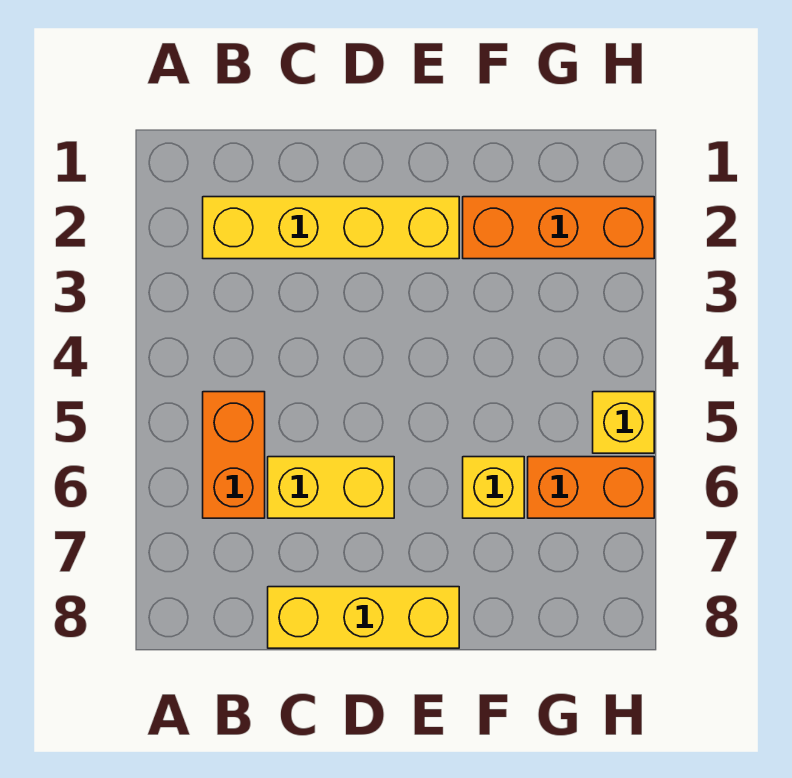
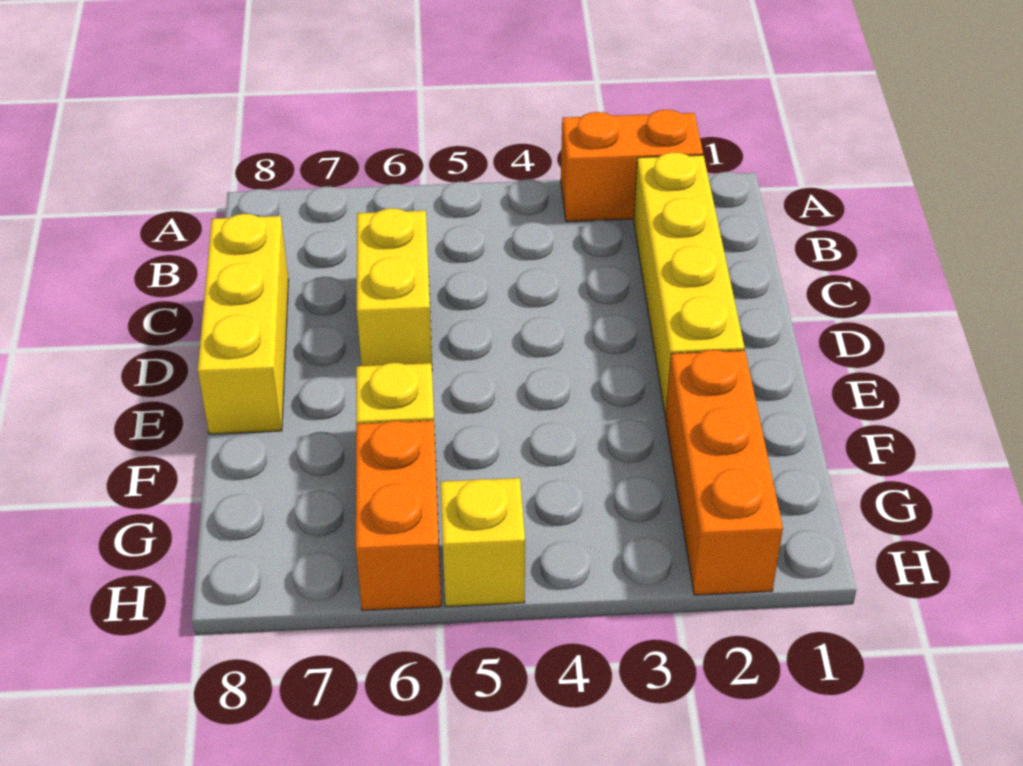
orange 1x2 brick [203,392,265,518] -> orange 1x2 brick moved to [561,110,703,222]

